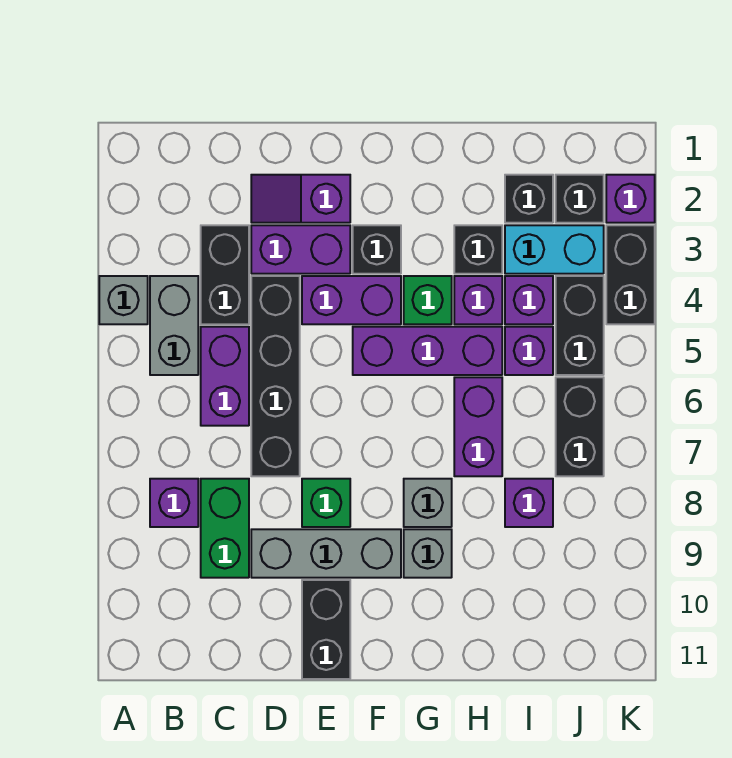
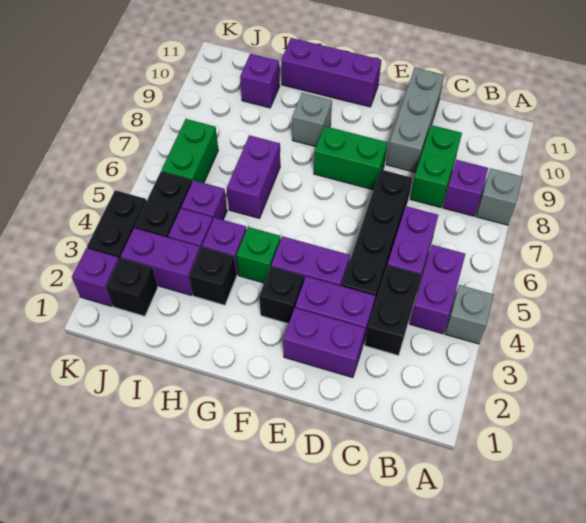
grey 1x2 brick [150,276,198,375] -> purple 1x2 brick [410,245,465,334]
purple 1x2 slope [251,175,350,223] -> purple 1x2 brick [283,308,366,378]
grey 1x3 brick [251,529,401,578] -> grey 1x3 brick turned to [386,68,444,172]
green 1x1 brick [302,479,350,527] -> green 1x2 brick [314,126,388,190]
black 1x2 brick [302,580,350,679] -> none
purple 1x3 brick [353,327,502,375] -> purple 1x3 brick moved to [281,38,381,107]
grey 1x1 brick [404,479,452,527] -> grey 1x1 brick moved to [476,168,523,225]
black 1x1 brick [505,175,553,223] -> none
cyan 1x2 brick [505,225,604,274] -> purple 1x2 brick [121,228,200,295]
purple 1x1 brick [505,479,553,527] -> purple 1x1 brick moved to [240,54,280,108]
black 1x2 brick [556,377,604,476] -> green 1x2 brick [161,119,218,183]

